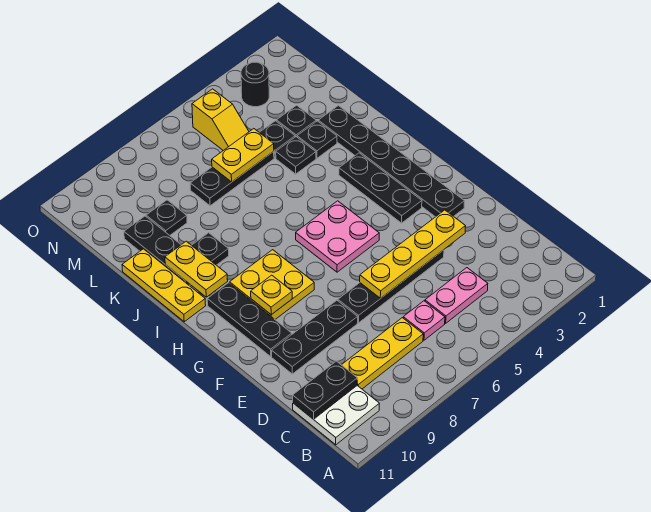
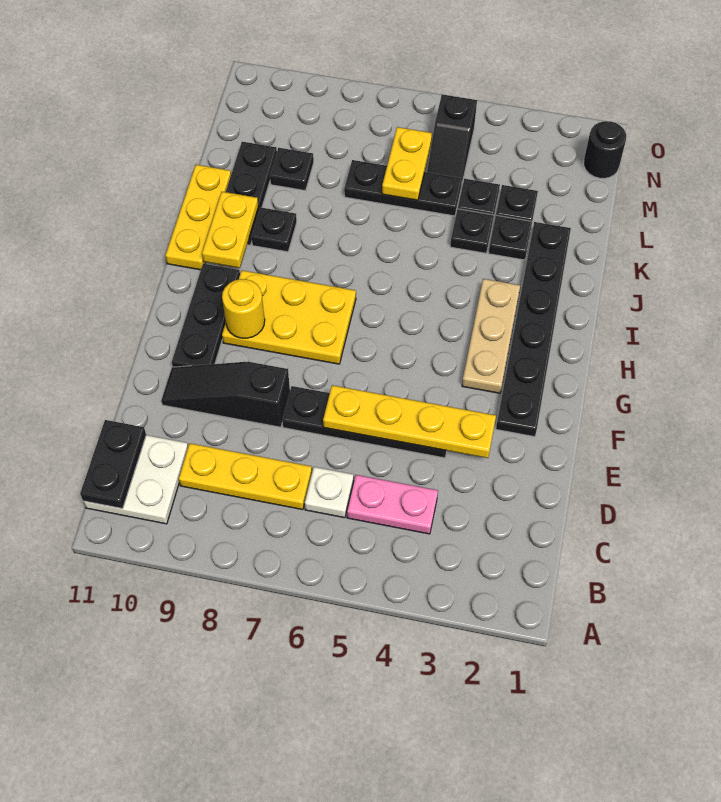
pink 1x1 plate [403,301,445,340] -> white 1x1 plate [305,467,354,518]
black 1x2 plate [293,361,357,419] -> black 1x2 plate turned to [80,420,146,509]
black 1x3 plate [272,300,358,374] -> black 1x3 slope [161,362,290,427]
black 1x3 plate [339,153,422,223] -> tan 1x3 plate [462,279,520,393]
pink 2x2 plate [296,201,379,272] -> none
yellow 2x2 plate [230,250,314,319] -> yellow 2x3 plate [222,270,356,364]
yellow 1x1 plate [251,275,292,315] -> yellow 1x1 round brick [222,279,265,338]
yellow 1x2 plate [212,129,274,182] -> yellow 1x2 plate turned to [382,127,432,200]
yellow 1x2 slope [192,89,249,151] -> black 1x2 slope [427,94,477,182]
black 1x1 round brick [241,62,269,107] -> black 1x1 round brick moved to [584,121,626,178]

